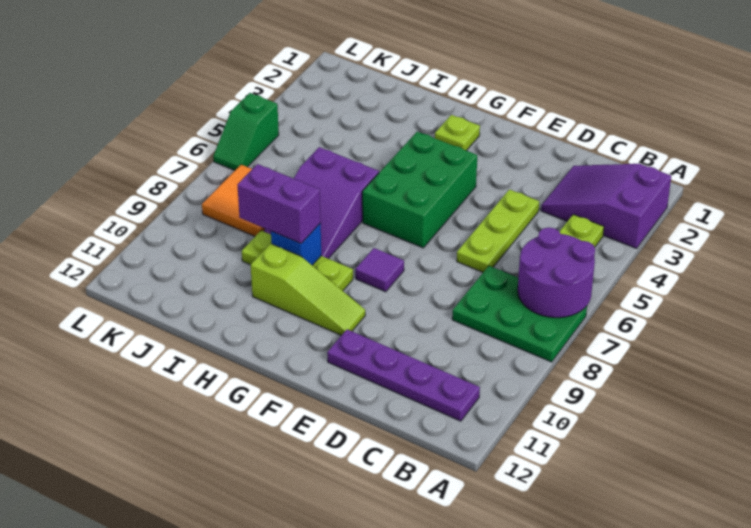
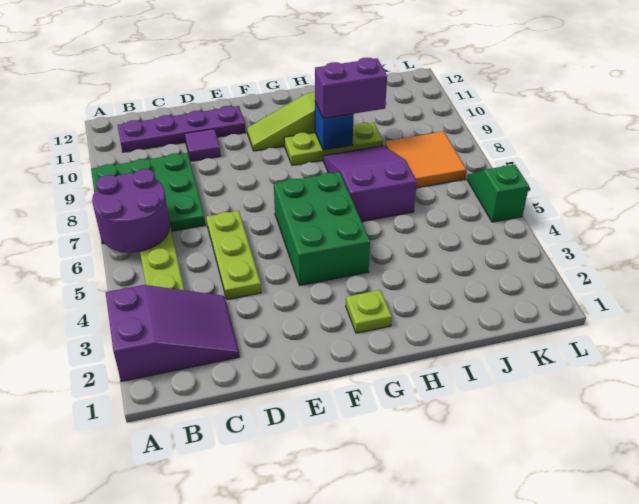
green 2x3 plate [452,266,587,362] -> green 3x3 plate [91,153,205,244]
purple 1x1 tile [355,248,404,292] -> purple 1x1 tile moved to [185,129,221,161]

